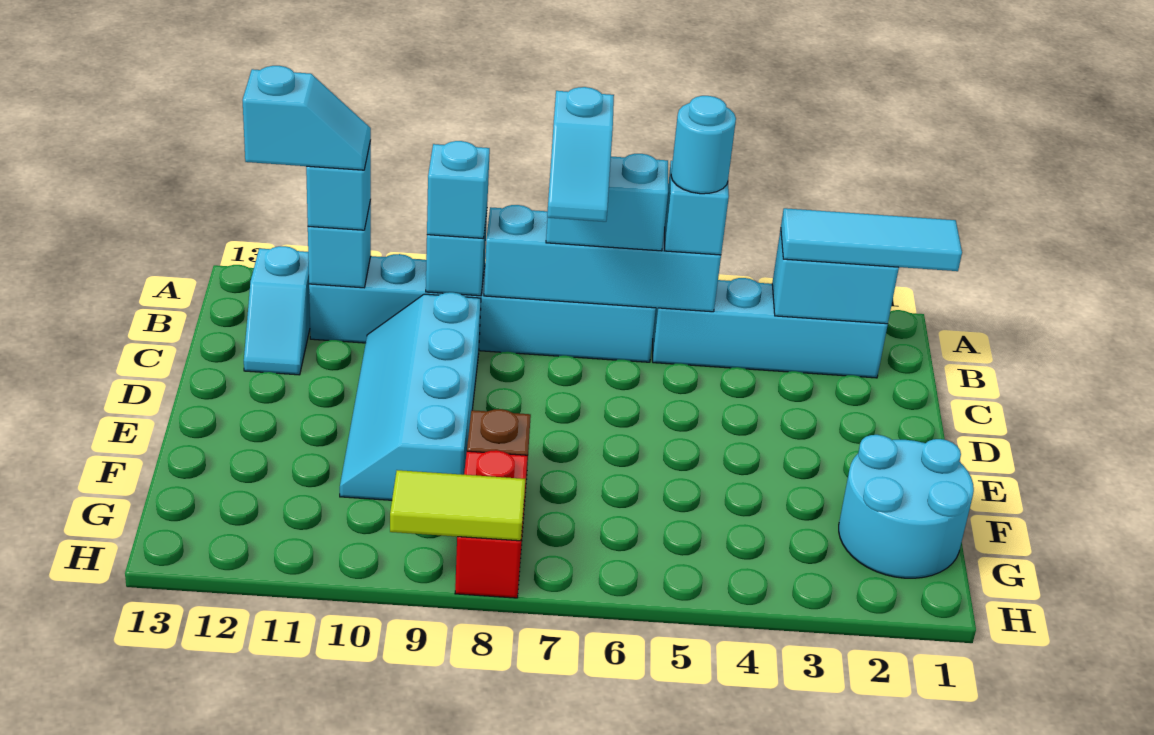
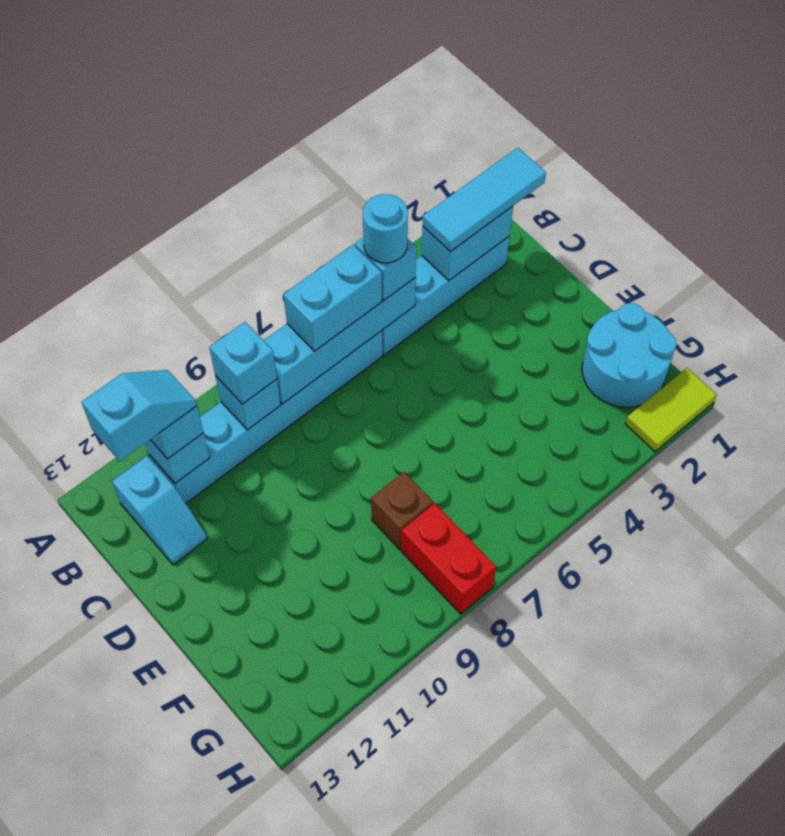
cyan 1x2 slope [547,87,614,222] -> none
cyan 2x4 slope [340,292,481,500] -> none
lime 1x2 tile [390,470,525,541] -> lime 1x2 tile moved to [625,368,717,452]

